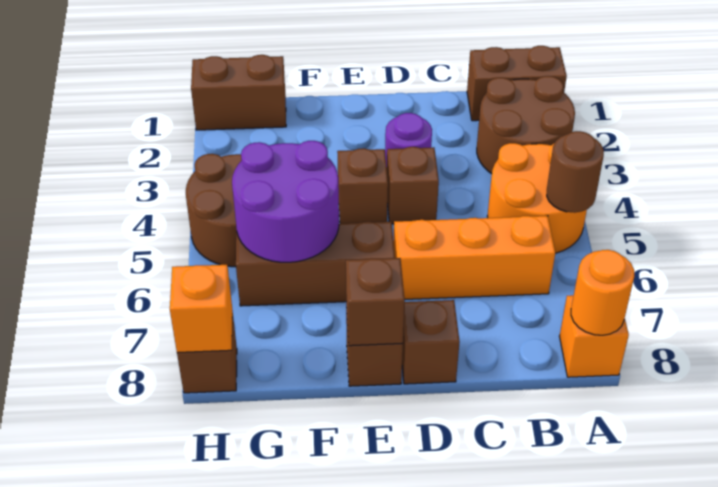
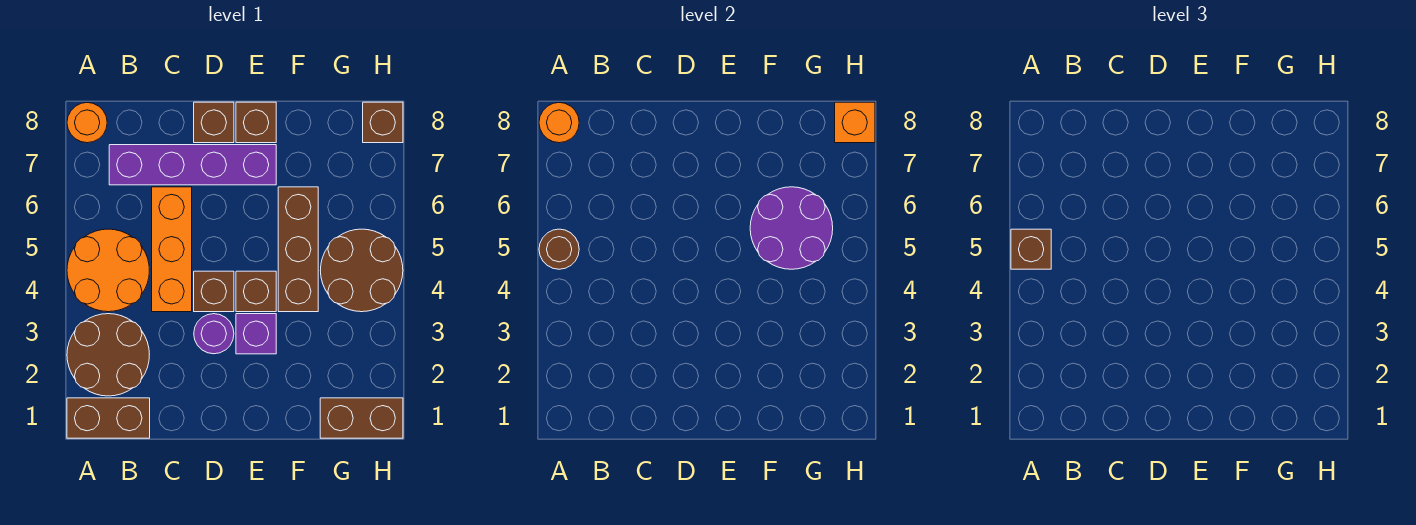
orange 1x1 brick [559,295,629,377] -> orange 1x1 round brick [67,103,107,143]
orange 1x3 brick [393,216,555,299] -> orange 1x3 brick turned to [152,187,192,312]
none -> purple 1x4 brick [109,145,276,185]
none -> purple 1x1 brick [236,314,276,354]
brown 1x3 brick [236,222,395,306] -> brown 1x3 brick turned to [278,187,318,312]
brown 1x1 brick [346,258,405,346] -> brown 1x1 brick moved to [1011,229,1051,269]

